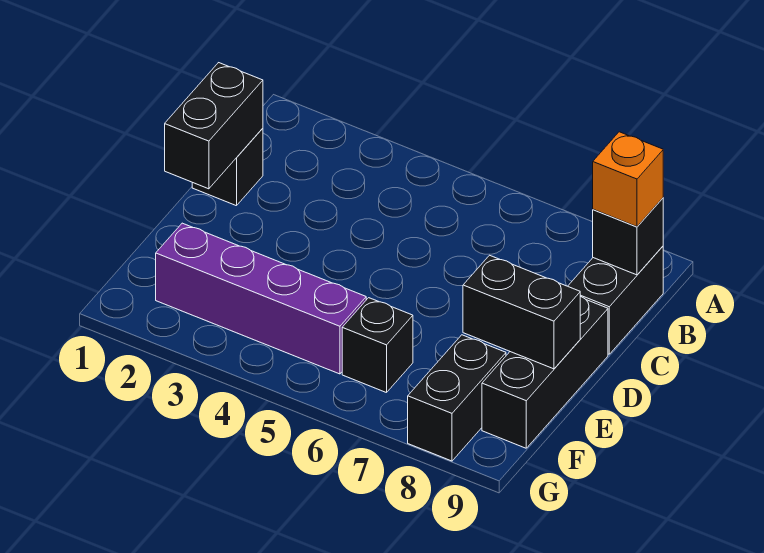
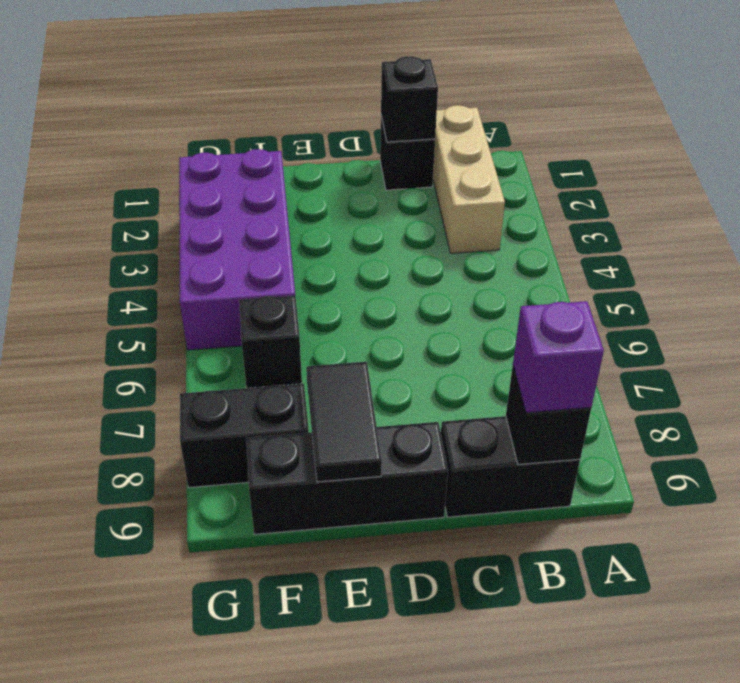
none -> tan 1x3 brick [433,105,505,253]
orange 1x1 brick [593,132,663,227] -> purple 1x1 brick [513,301,604,413]
black 1x2 brick [165,63,263,189] -> black 1x1 brick [381,56,438,142]
black 1x2 brick [463,255,580,369] -> black 1x2 tile [306,362,382,482]
purple 1x4 brick [156,223,366,374] -> purple 2x4 brick [179,149,295,350]

